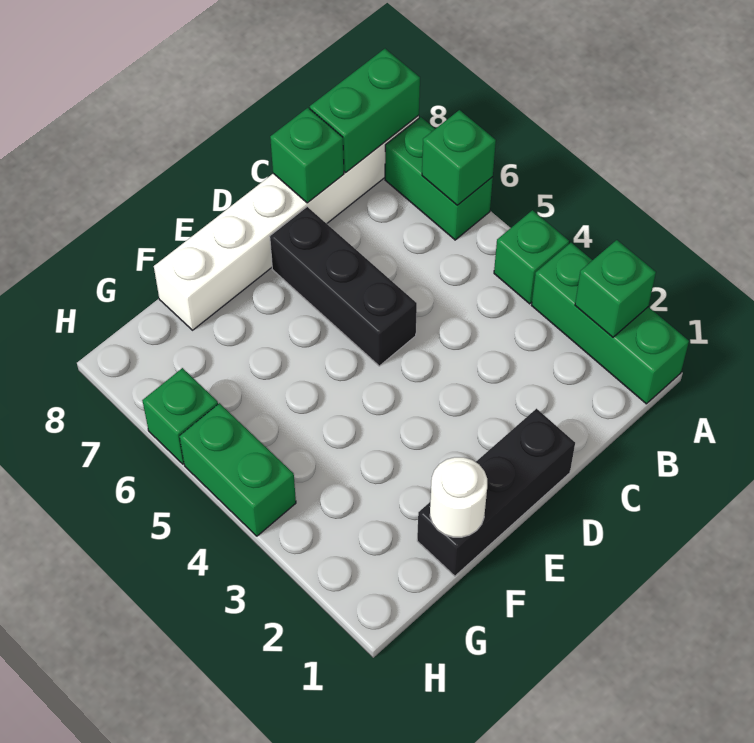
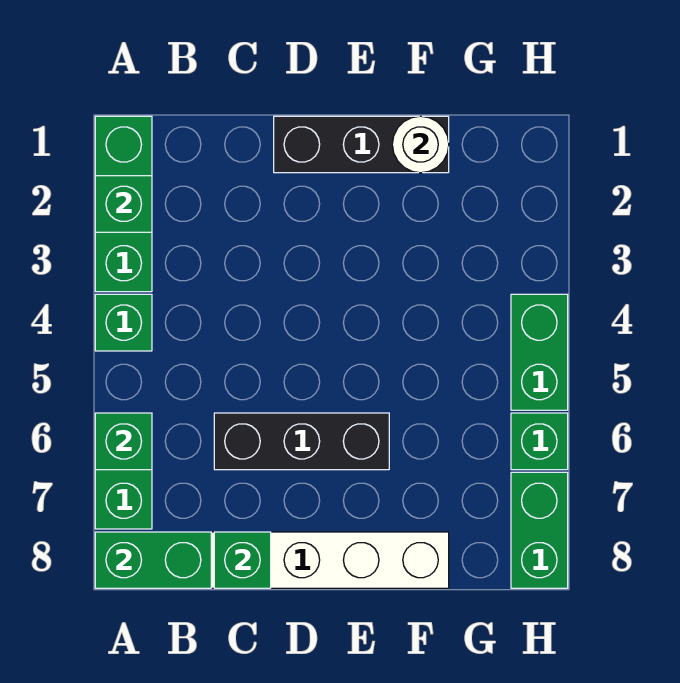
black 1x3 brick [270,207,417,366] -> black 1x3 brick turned to [214,413,389,470]
none -> green 1x2 brick [511,472,568,588]

